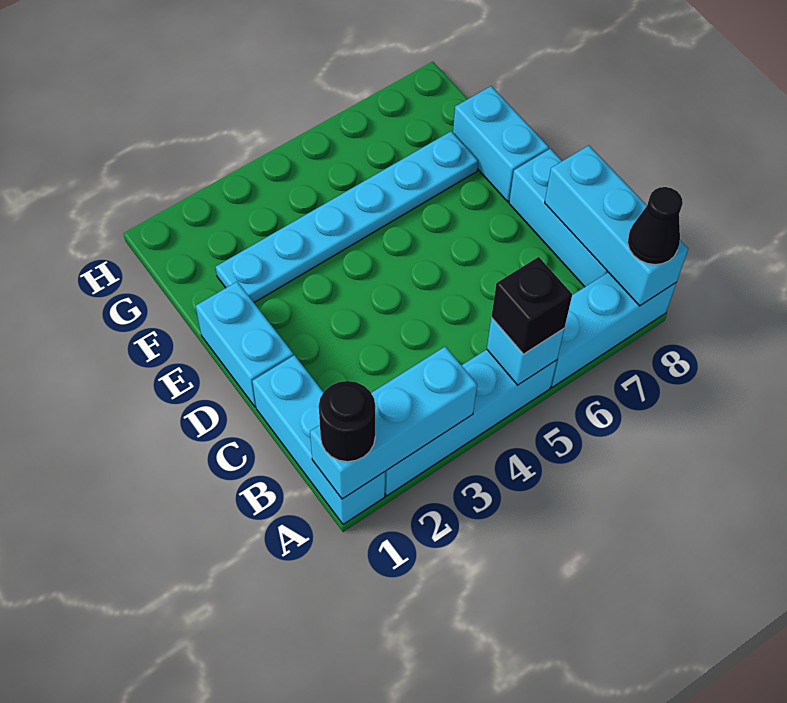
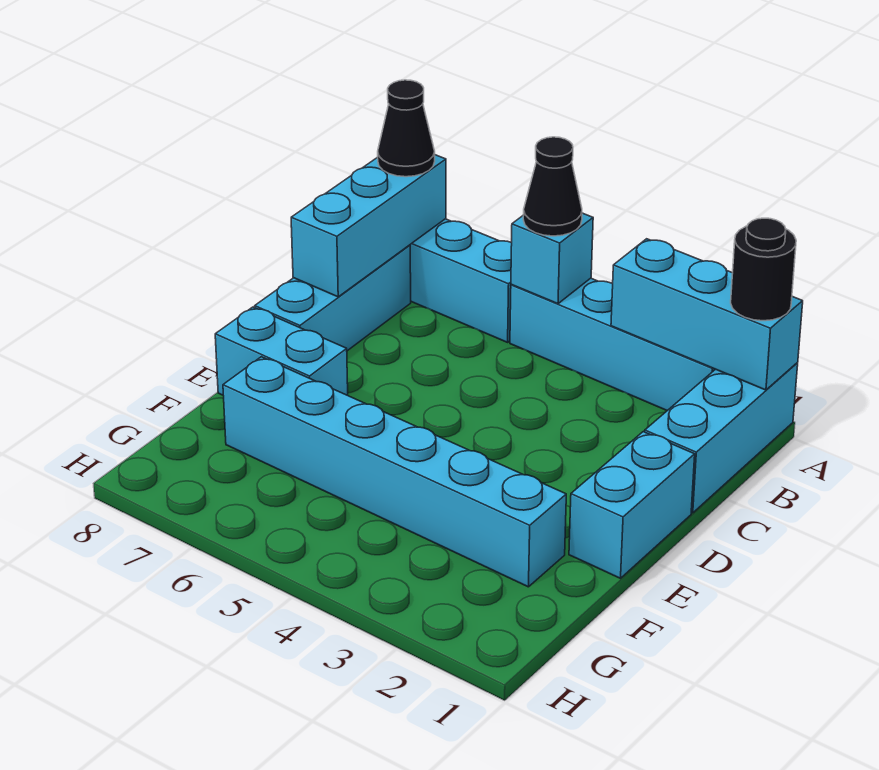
black 1x1 brick [491,257,572,354] -> black 1x1 cone [523,137,582,236]
cyan 1x2 brick [453,86,549,202] -> cyan 1x2 brick turned to [215,307,348,395]
cyan 1x6 plate [216,131,478,302] -> cyan 1x6 brick [223,357,566,587]

